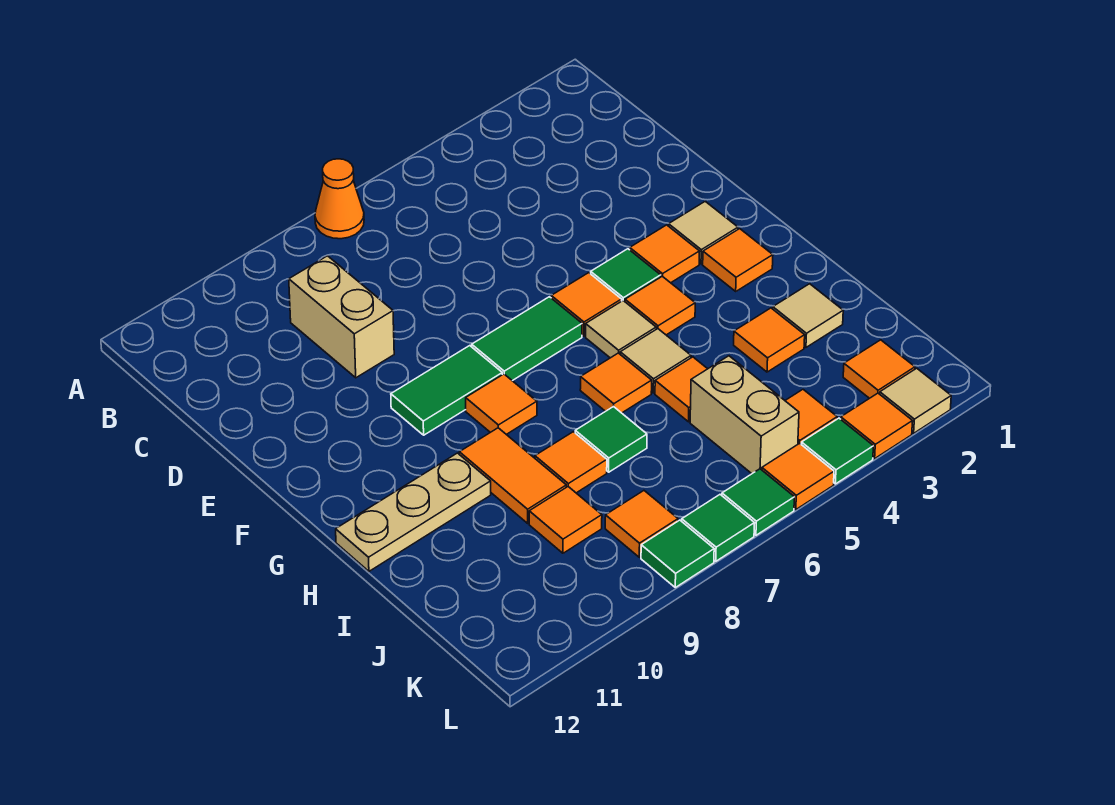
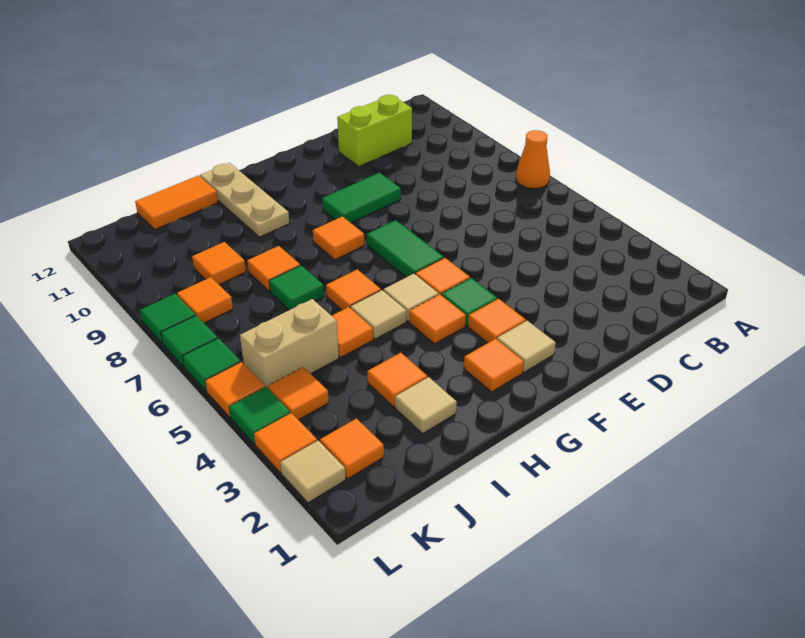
tan 1x2 brick [289,256,394,378] -> none
none -> lime 1x2 brick [337,95,412,166]
green 1x2 tile [391,346,502,435] -> green 1x2 tile turned to [322,173,401,223]
orange 1x2 tile [459,428,566,523] -> orange 1x2 tile moved to [135,175,218,229]

